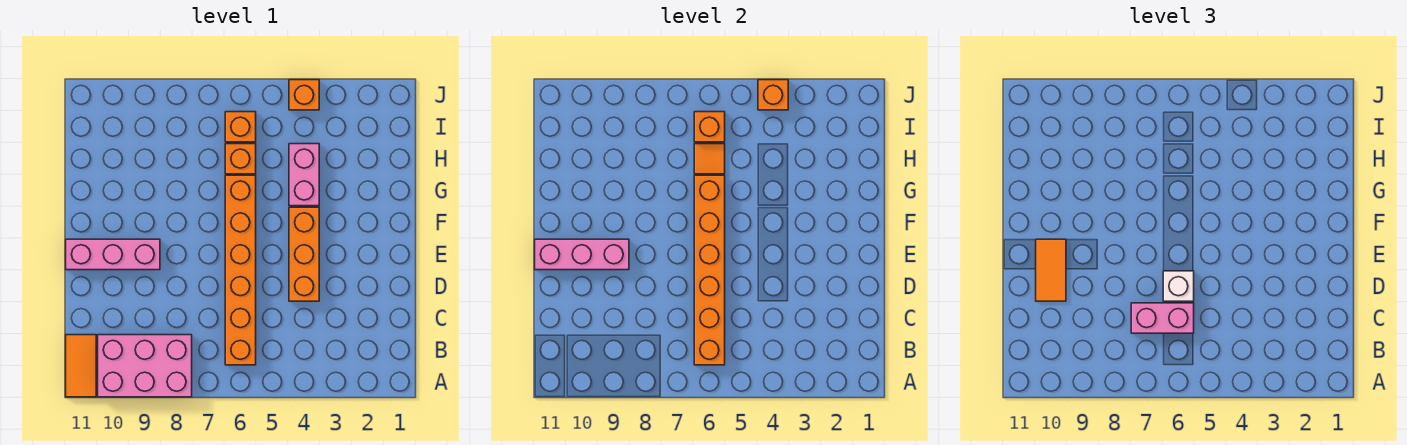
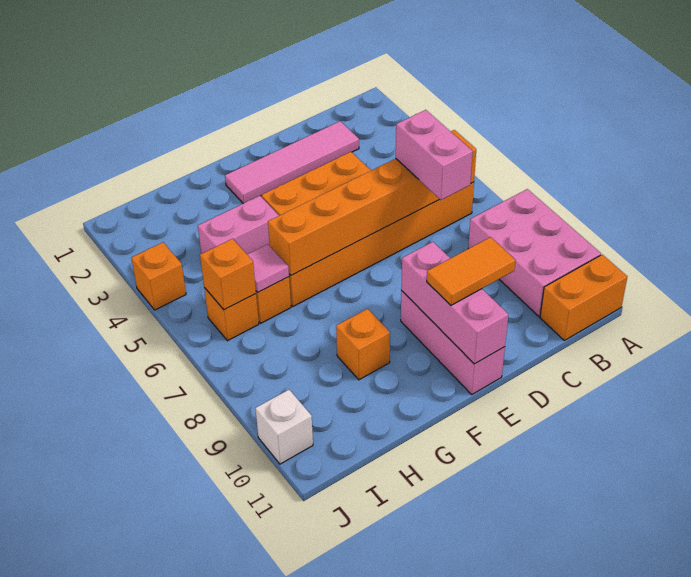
orange 1x2 tile [66,335,96,397] -> orange 1x2 brick [540,255,627,340]
none -> pink 1x4 tile [225,121,359,203]
white 1x1 brick [1163,271,1194,301] -> white 1x1 brick moved to [255,390,313,464]
orange 1x1 tile [694,144,725,174] -> pink 1x1 tile [247,244,289,292]
orange 1x1 brick [758,80,788,110] -> orange 1x1 brick moved to [336,309,390,380]

